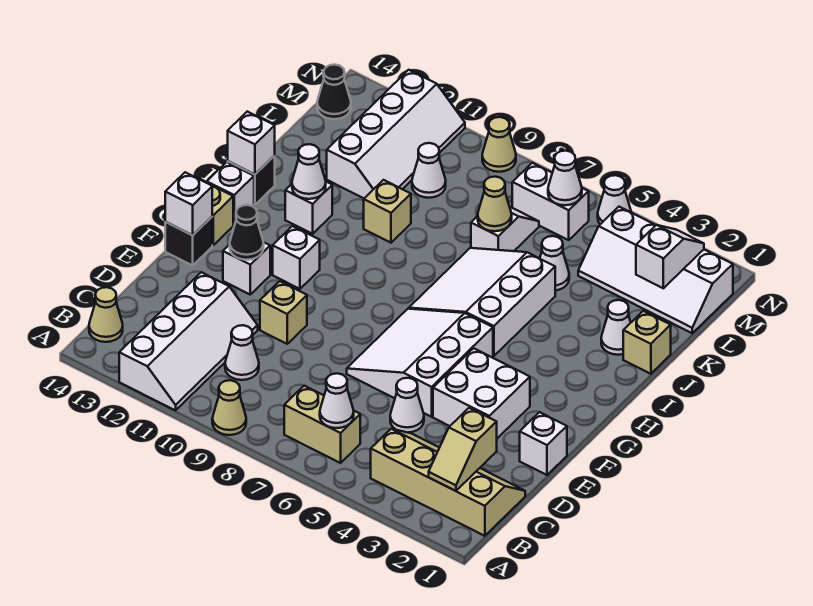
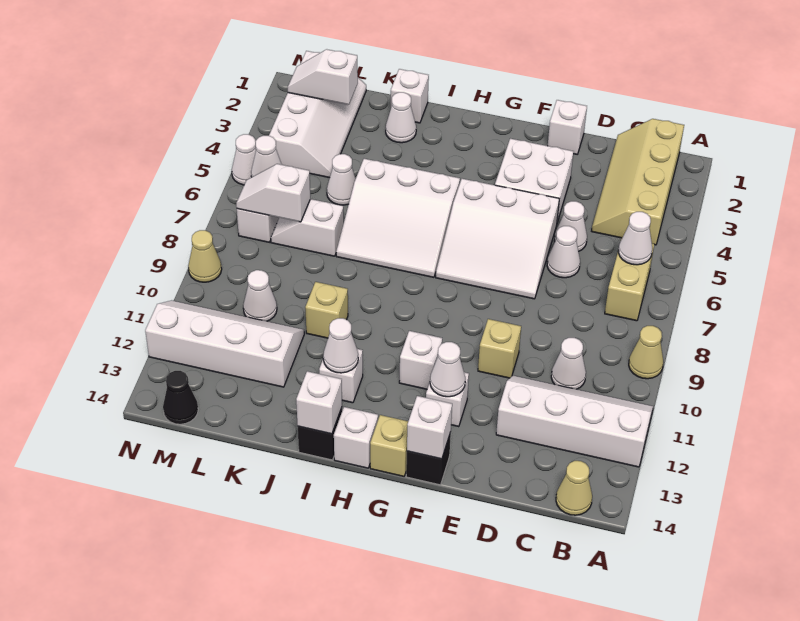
tan 1x2 slope [429,408,497,491] -> none
none -> white 1x1 cone [547,226,580,278]
black 1x1 cone [230,205,264,260] -> white 1x1 cone [430,342,465,397]
tan 1x1 brick [623,311,671,374] -> white 1x1 brick [391,69,429,123]
tan 1x1 cone [478,177,512,231] -> none
none -> white 1x2 slope [236,164,310,222]

